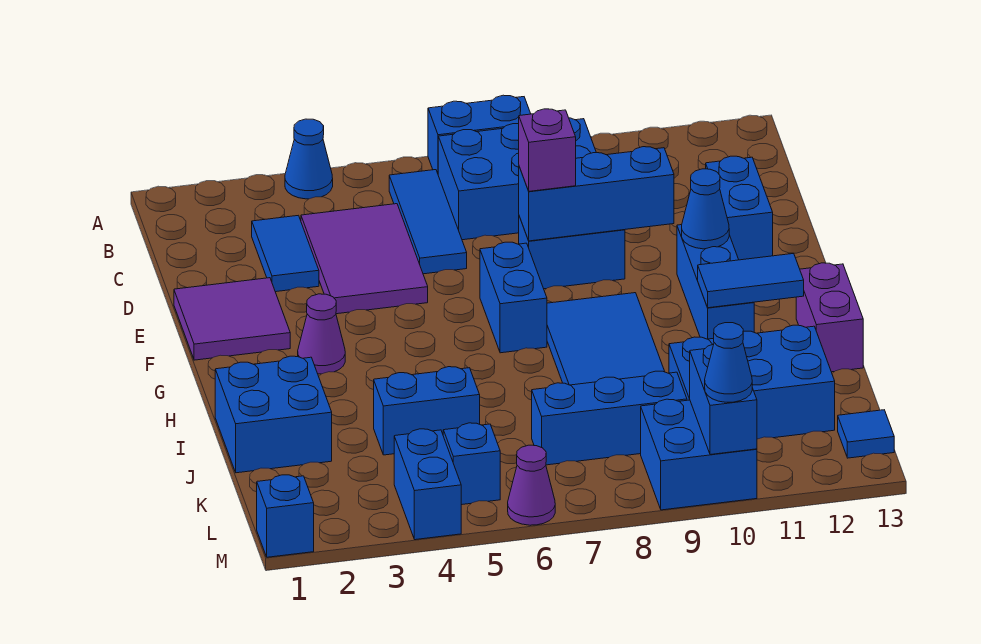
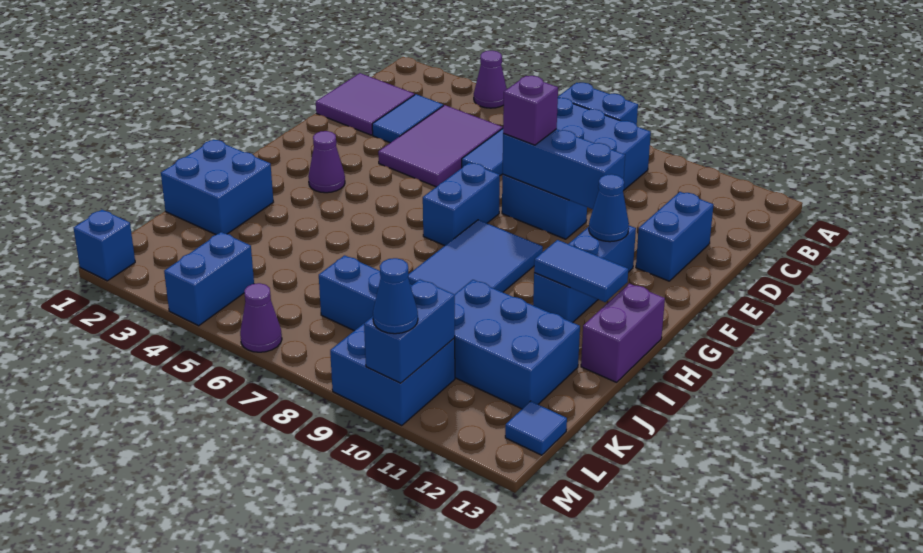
blue 1x1 cone [285,119,333,199] -> purple 1x1 cone [474,51,507,108]
purple 2x2 tile [174,278,290,360] -> purple 2x2 tile moved to [316,73,415,135]
blue 1x2 brick [374,367,480,455] -> none
blue 1x1 brick [443,423,500,505] -> none

